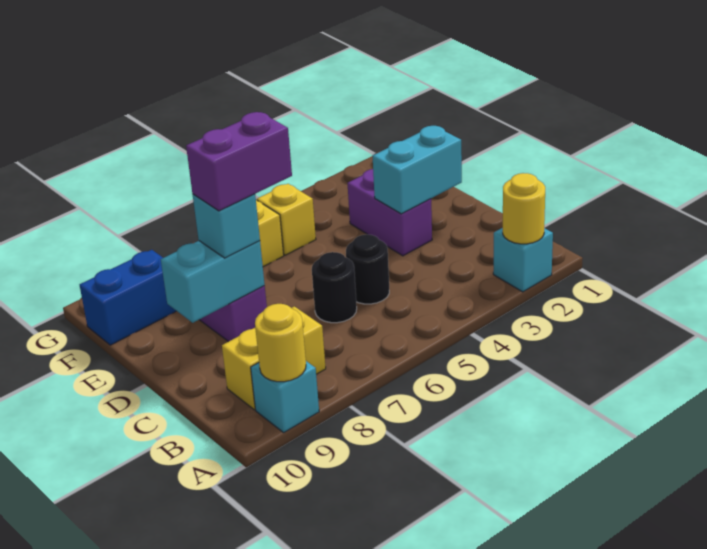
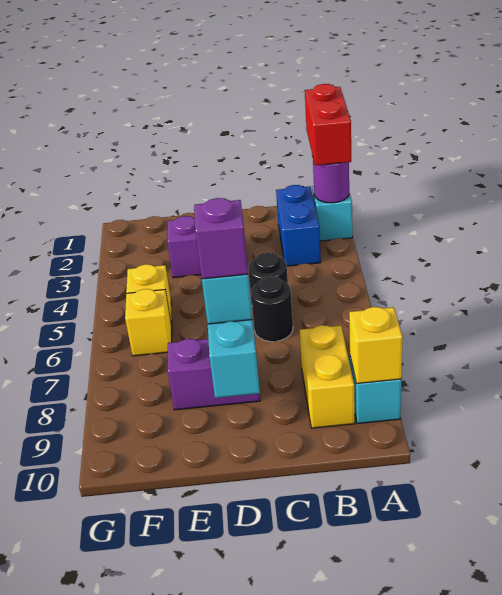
none -> red 1x2 brick [305,84,351,166]
yellow 1x1 round brick [503,173,545,244] -> purple 1x1 round brick [313,159,349,203]
yellow 1x1 round brick [255,304,306,382] -> yellow 1x1 brick [349,307,403,383]
cyan 1x2 brick [373,126,462,214] -> none
purple 1x2 brick [186,112,292,211] -> purple 1x1 brick [194,198,248,279]
blue 1x2 brick [80,250,176,345] -> blue 1x2 brick moved to [276,185,321,266]

